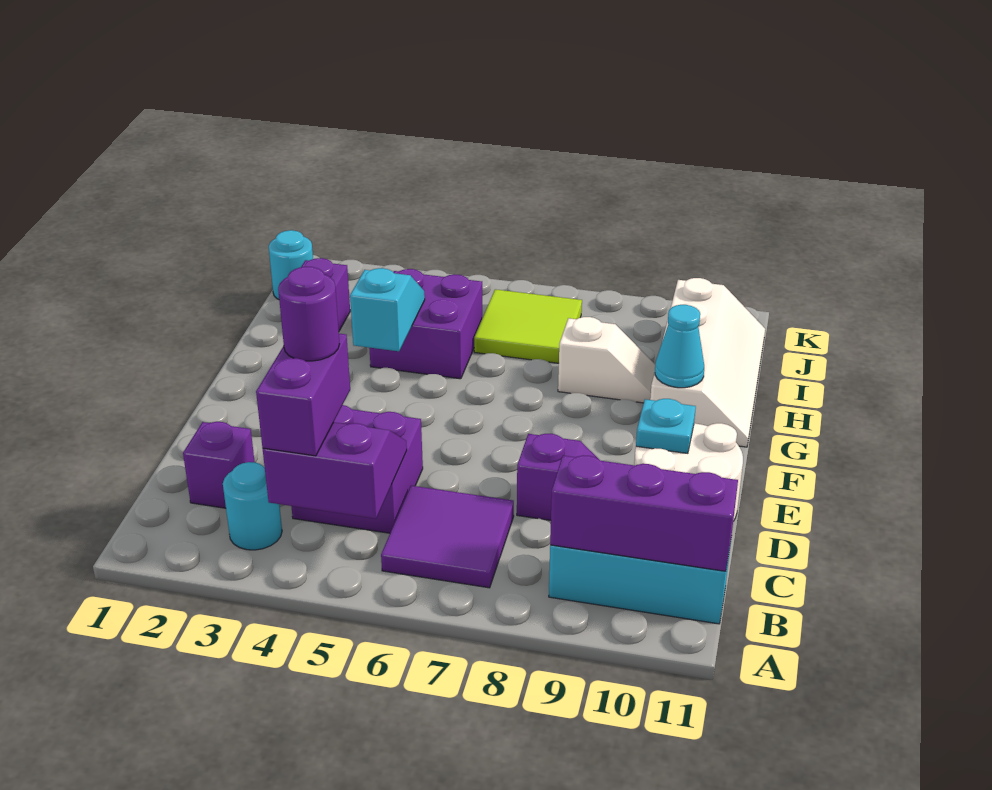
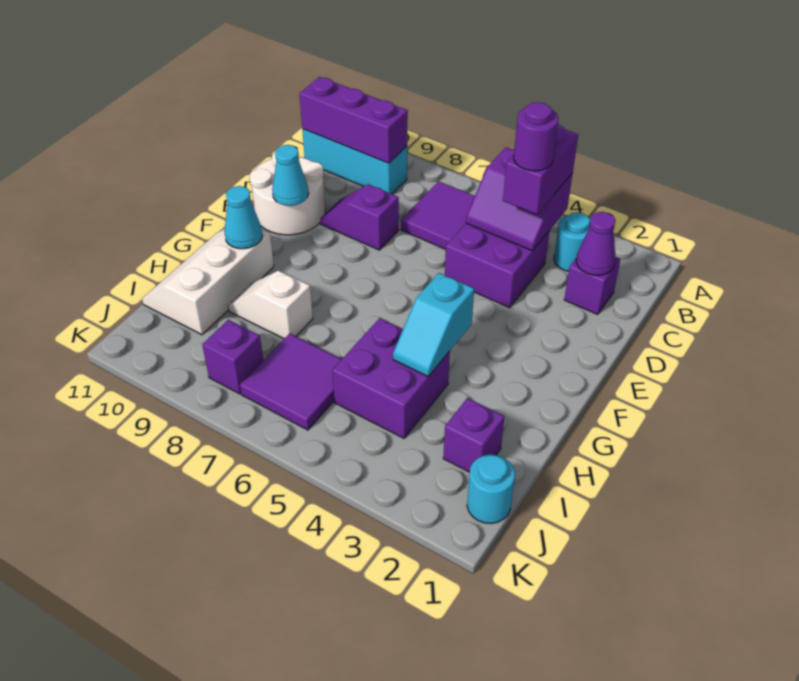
none -> purple 1x1 cone [576,212,616,276]
cyan 1x1 plate [636,399,696,453] -> cyan 1x1 cone [272,145,309,206]
white 2x4 slope [650,278,765,447] -> white 2x3 slope [142,229,274,335]
lime 2x2 tile [474,289,582,363] -> purple 2x2 tile [240,333,342,430]
none -> purple 1x1 brick [202,320,263,394]

